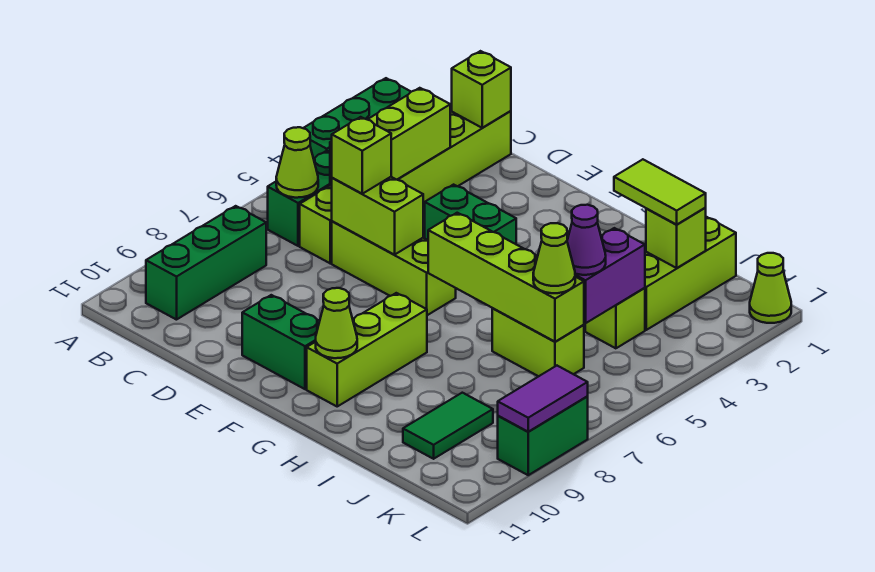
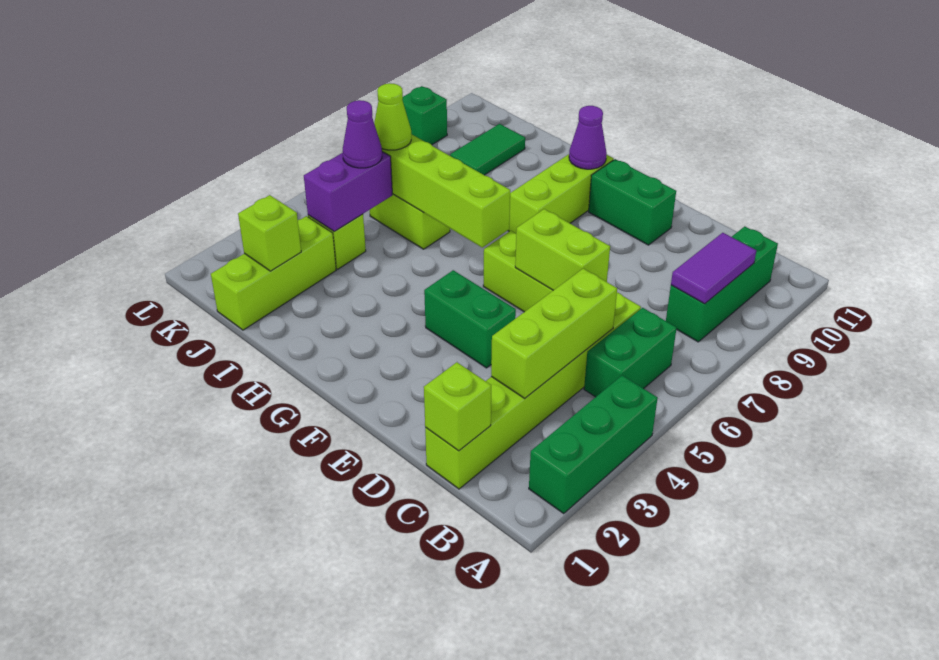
lime 1x1 cone [276,127,318,198] -> none
lime 1x1 brick [332,117,391,194] -> none
lime 1x1 cone [316,288,357,358] -> purple 1x1 cone [569,106,607,169]
lime 1x2 tile [614,159,706,224] -> none
lime 1x1 cone [750,253,791,323] -> none
green 1x2 brick [498,397,588,475] -> green 1x1 brick [402,86,447,145]
purple 1x2 tile [498,366,588,432] -> purple 1x2 tile moved to [671,233,756,304]

